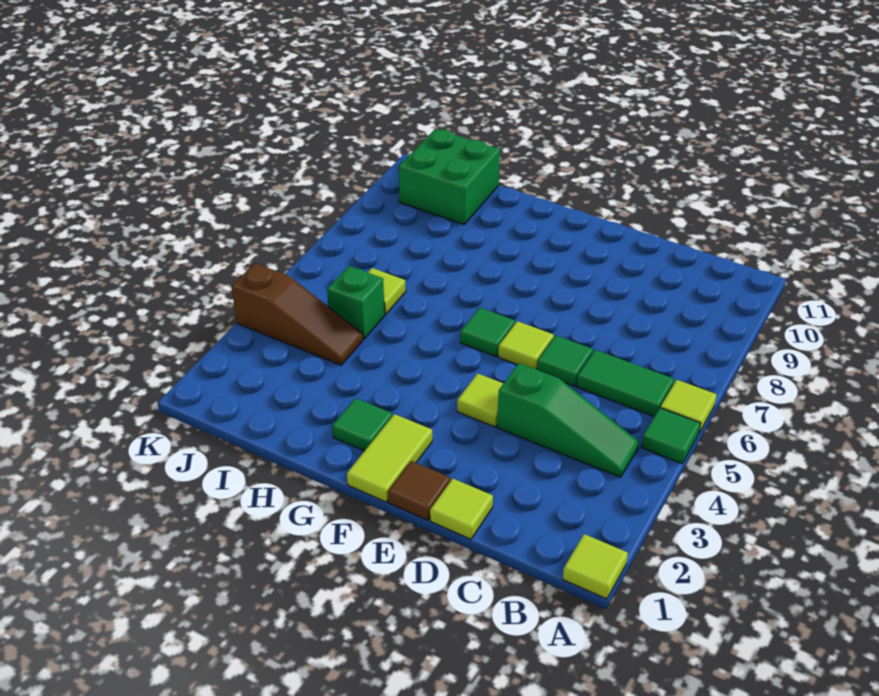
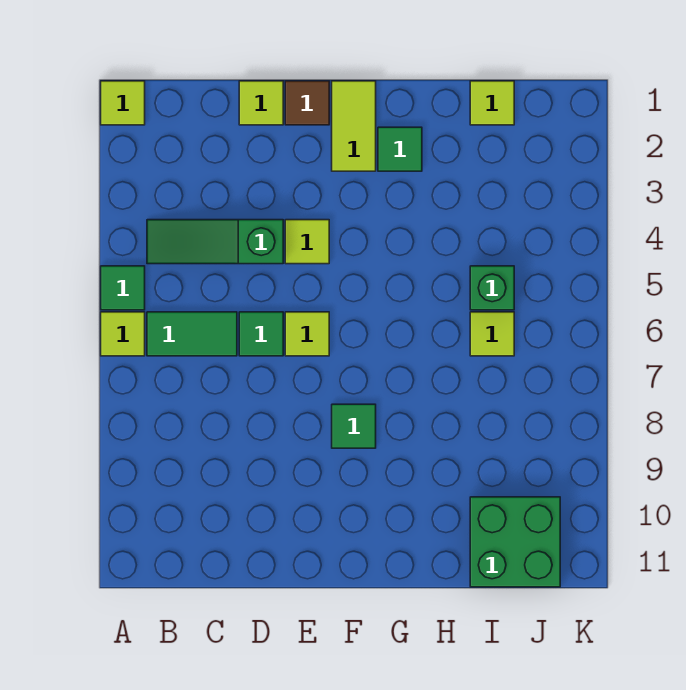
green 1x1 tile [460,308,515,356] -> green 1x1 tile moved to [332,404,376,448]
none -> lime 1x1 tile [470,81,514,125]
brown 1x3 slope [232,263,363,365] -> none

